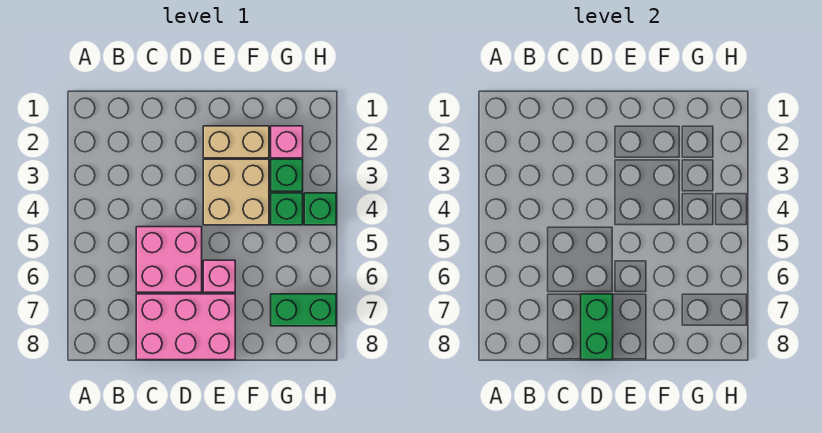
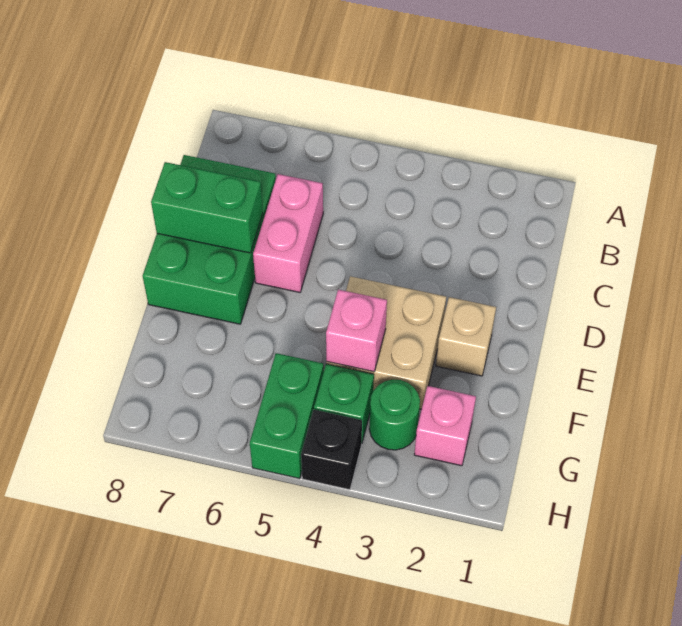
pink 2x2 brick [136,227,202,292] -> pink 1x2 brick [253,174,323,292]
pink 2x3 brick [136,294,235,360] -> green 2x3 brick [143,155,276,324]
tan 1x2 brick [203,126,269,158] -> tan 1x1 brick [436,297,496,376]
pink 1x1 brick [203,260,235,292] -> pink 1x1 brick moved to [326,290,387,372]
green 1x1 brick [271,159,303,191] -> green 1x1 round brick [369,380,420,450]
green 1x2 brick [271,294,336,326] -> green 1x2 brick moved to [250,353,324,479]
green 1x1 brick [304,193,336,225] -> black 1x1 brick [301,410,362,490]

